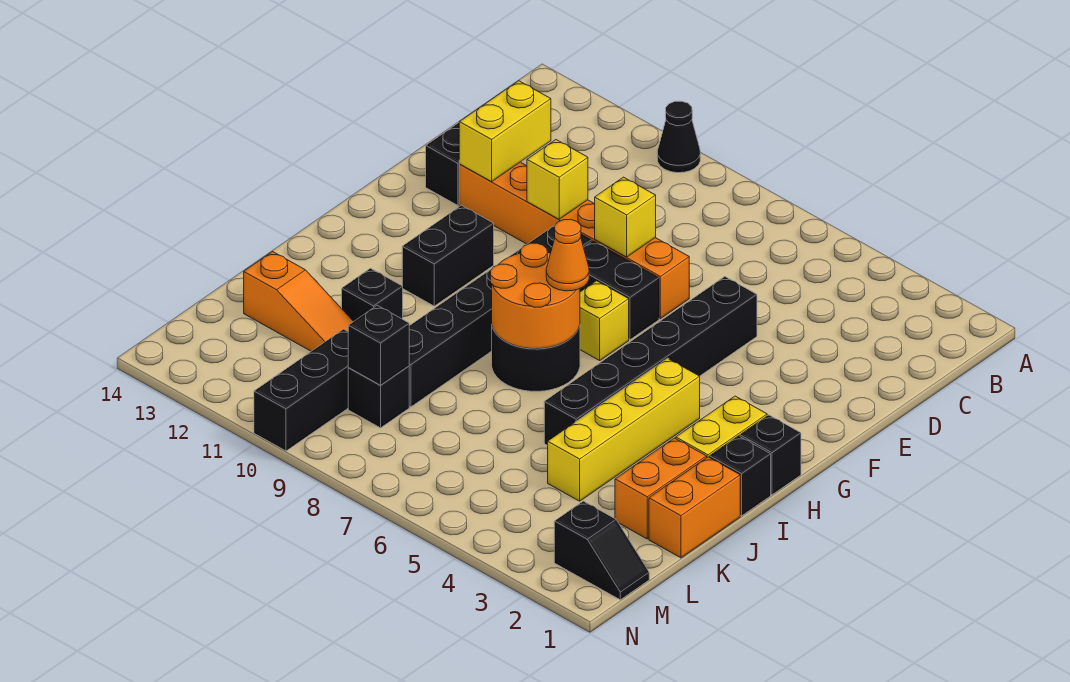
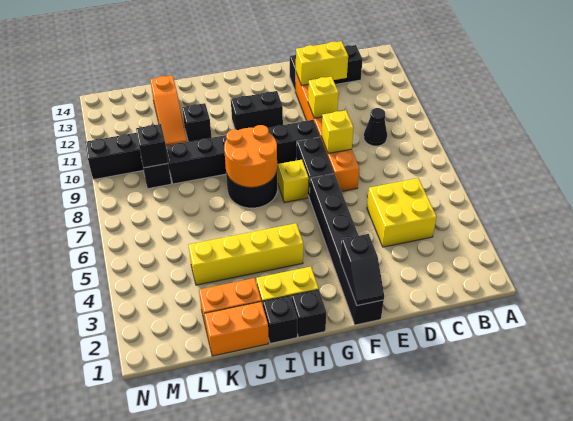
black 1x1 cone [657,101,700,173] -> black 1x1 cone moved to [364,108,387,146]
none -> yellow 2x2 brick [367,178,437,247]
black 1x6 brick [544,277,757,445] -> black 1x6 brick turned to [309,174,384,325]
orange 1x1 cone [546,219,589,291] -> none
black 1x2 slope [554,501,649,600] -> black 1x2 slope moved to [340,234,384,306]

